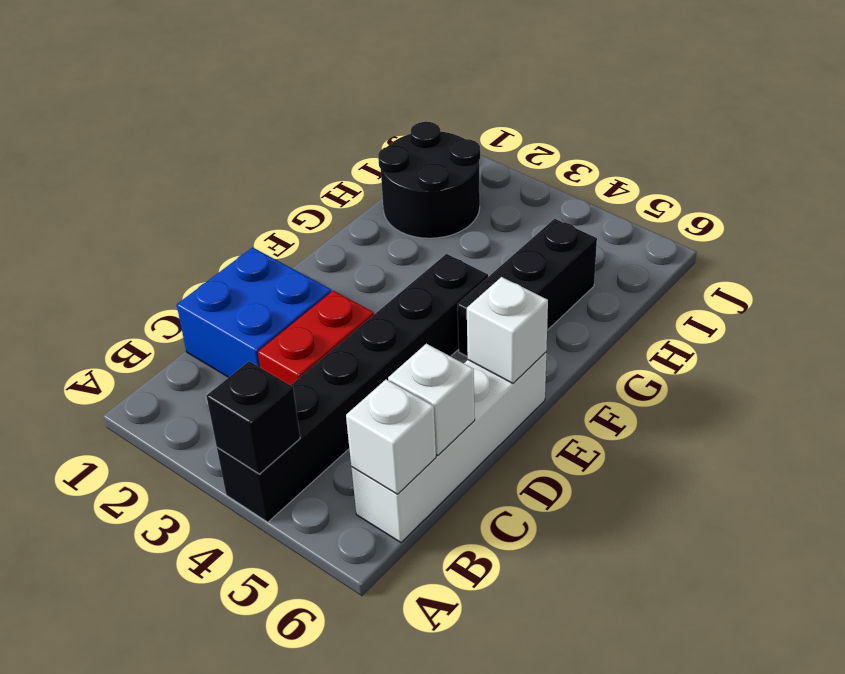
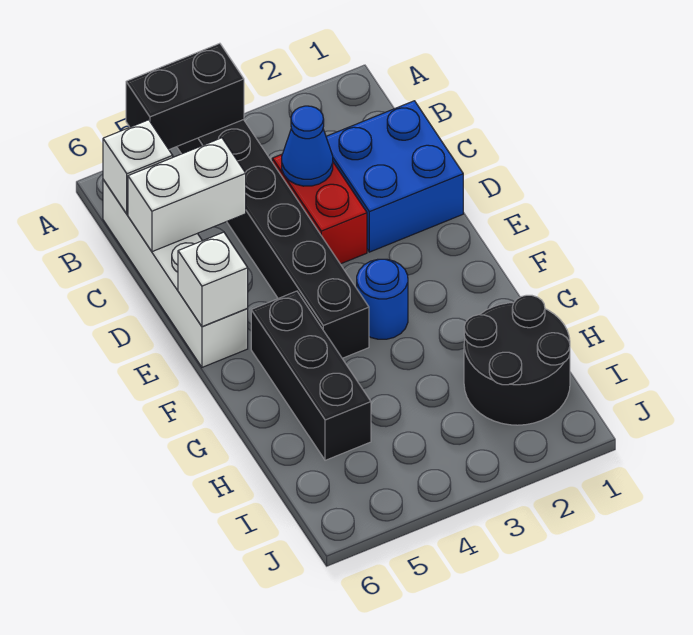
black 1x1 brick [207,361,300,474] -> black 1x2 brick [126,43,244,150]
none -> blue 1x1 cone [282,106,333,186]
white 1x1 brick [388,344,475,456] -> white 1x2 brick [128,138,246,252]
none -> blue 1x1 round brick [357,259,408,339]

